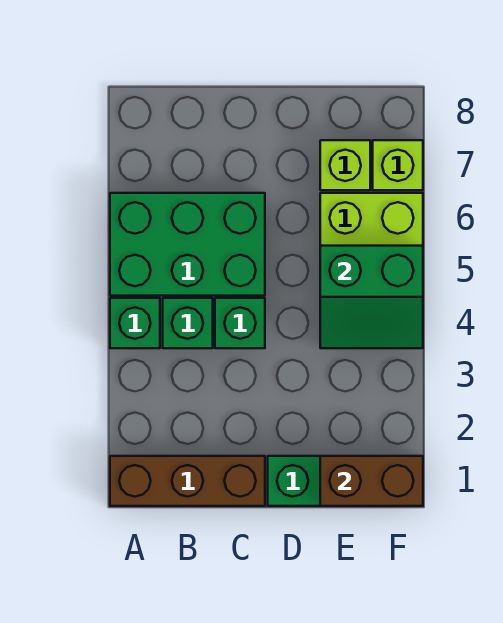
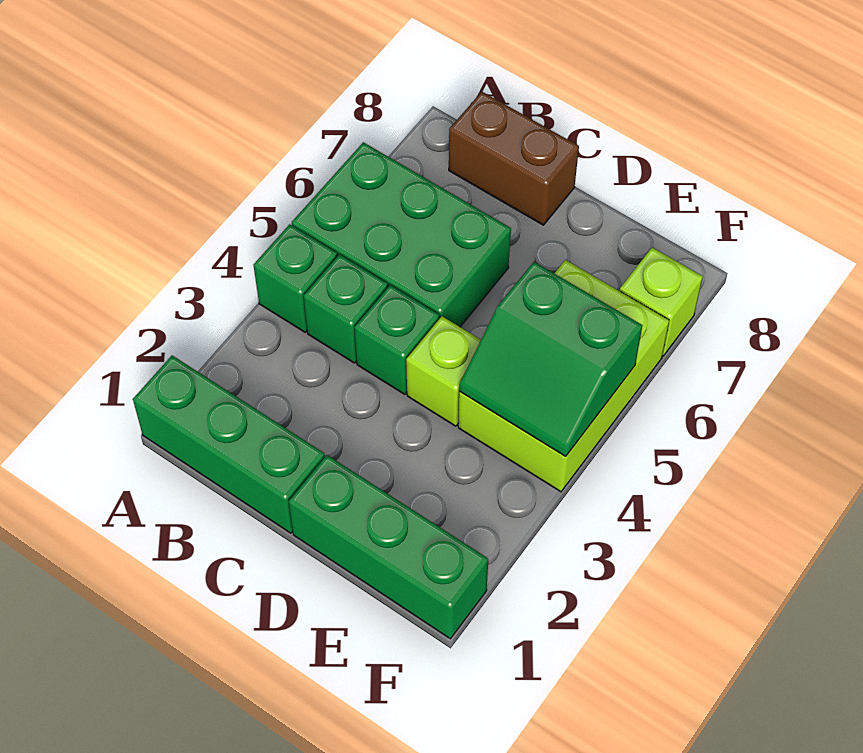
brown 1x3 brick [110,456,265,506] -> green 1x3 brick [133,355,325,533]
brown 1x2 brick [320,456,423,506] -> brown 1x2 brick moved to [449,92,579,225]
lime 1x1 brick [320,140,370,190] -> lime 1x1 brick moved to [406,316,481,426]

